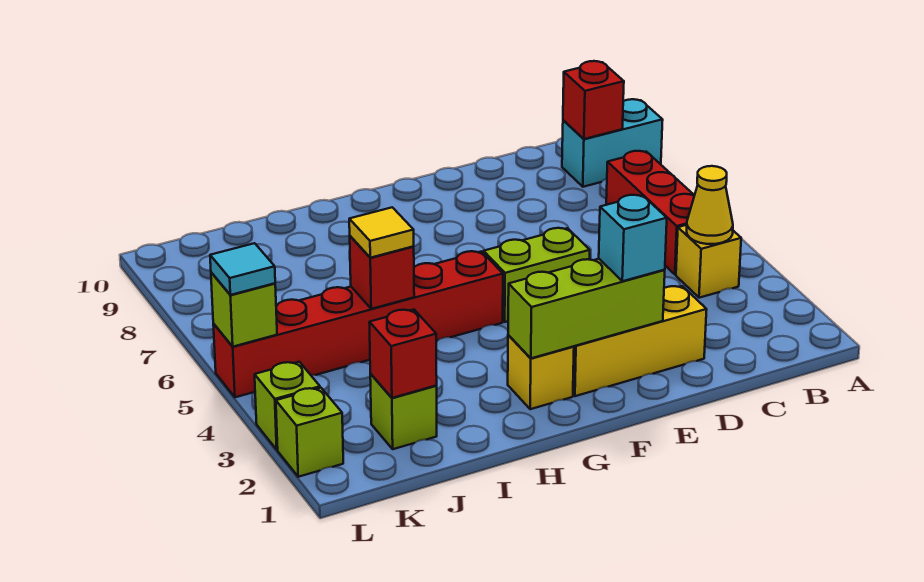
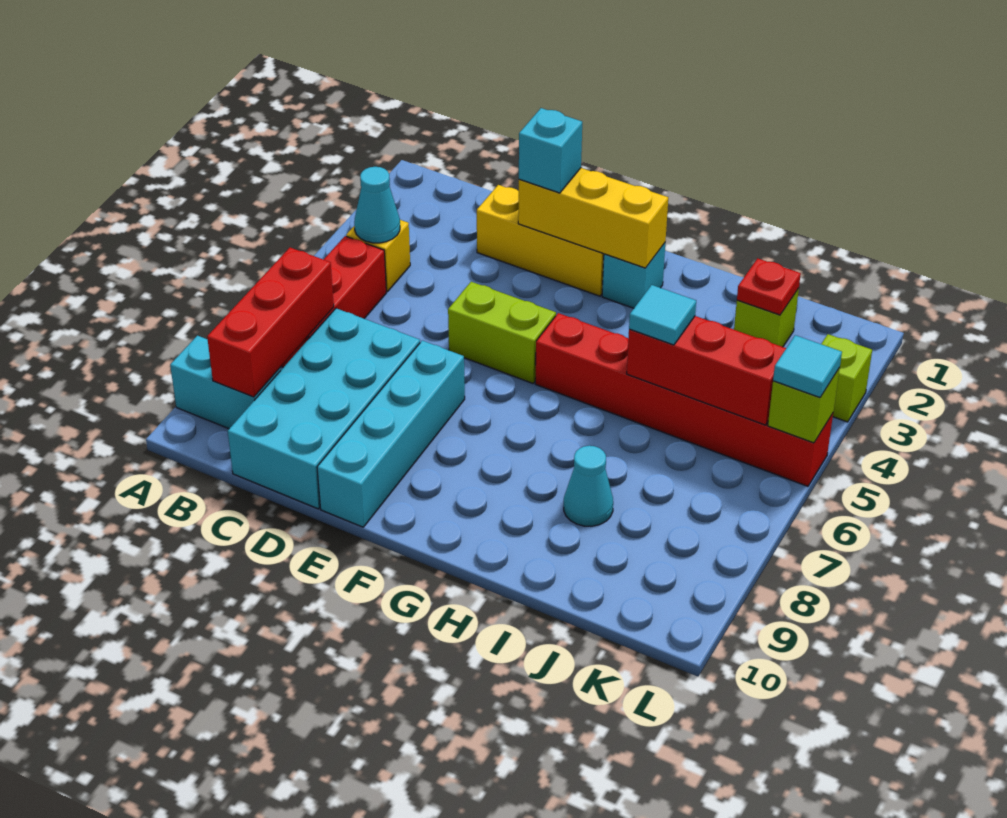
yellow 1x1 cone [687,166,733,244] -> cyan 1x1 cone [354,167,400,243]
red 1x1 brick [563,61,624,139] -> red 1x3 brick [207,248,334,397]
none -> cyan 2x4 brick [228,308,420,509]
lime 1x3 brick [508,259,665,358] -> yellow 1x3 brick [518,168,668,268]
none -> cyan 1x4 brick [317,341,465,527]
yellow 1x1 brick [508,335,574,409] -> cyan 1x1 brick [602,243,665,308]
red 1x1 brick [350,236,414,309] -> red 1x3 brick [627,316,786,425]
yellow 1x1 tile [349,207,414,258] -> cyan 1x1 tile [629,285,696,345]
none -> cyan 1x1 cone [564,446,613,526]
red 1x1 brick [369,310,437,398] -> red 1x1 plate [737,258,801,315]
lime 1x1 brick [276,388,343,477] -> none

